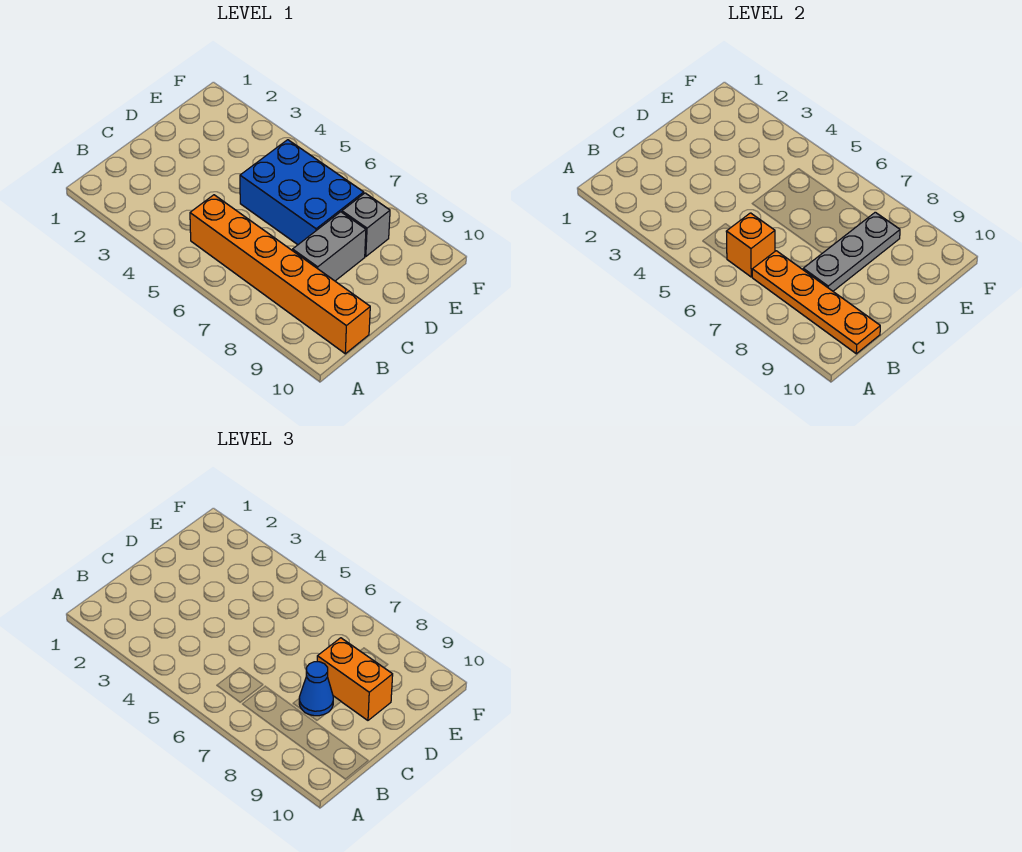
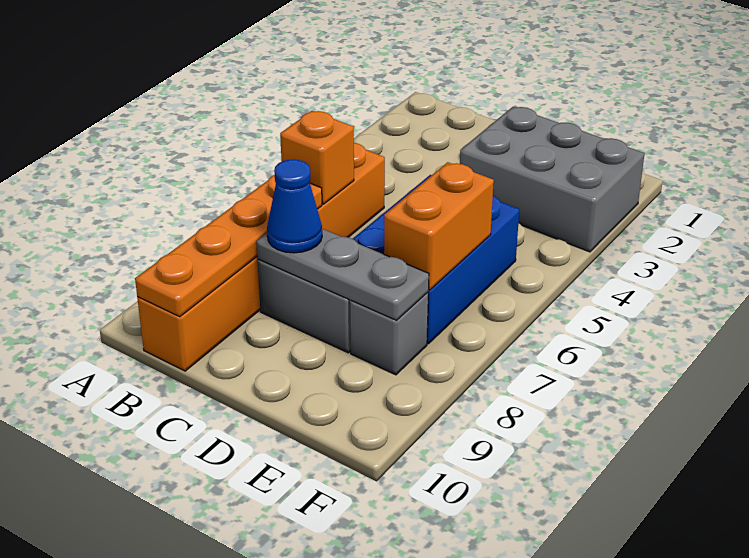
none -> grey 2x3 brick [460,107,645,252]
orange 1x2 brick [317,638,393,720] -> orange 1x2 brick moved to [384,162,494,290]

